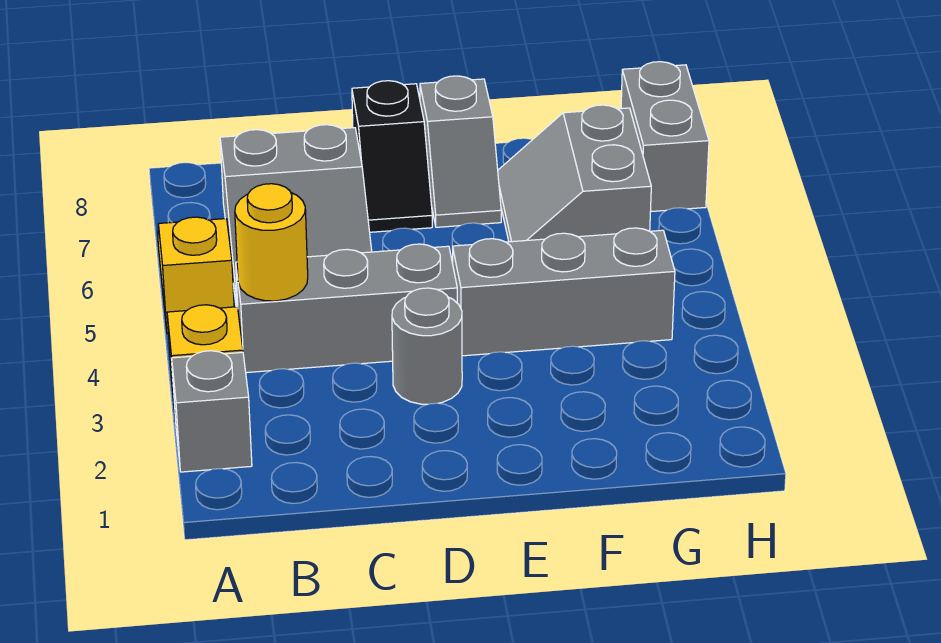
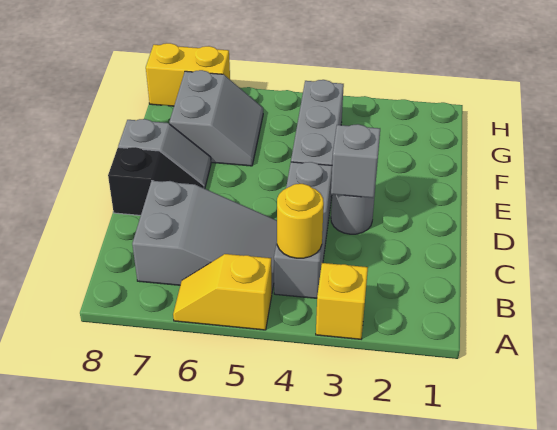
grey 1x1 brick [172,351,252,472] -> grey 1x1 brick moved to [331,124,380,198]
grey 2x2 slope [498,105,651,242] -> grey 2x2 slope turned to [170,70,263,166]
grey 1x2 brick [621,62,709,212] -> yellow 1x2 brick [146,43,230,106]

